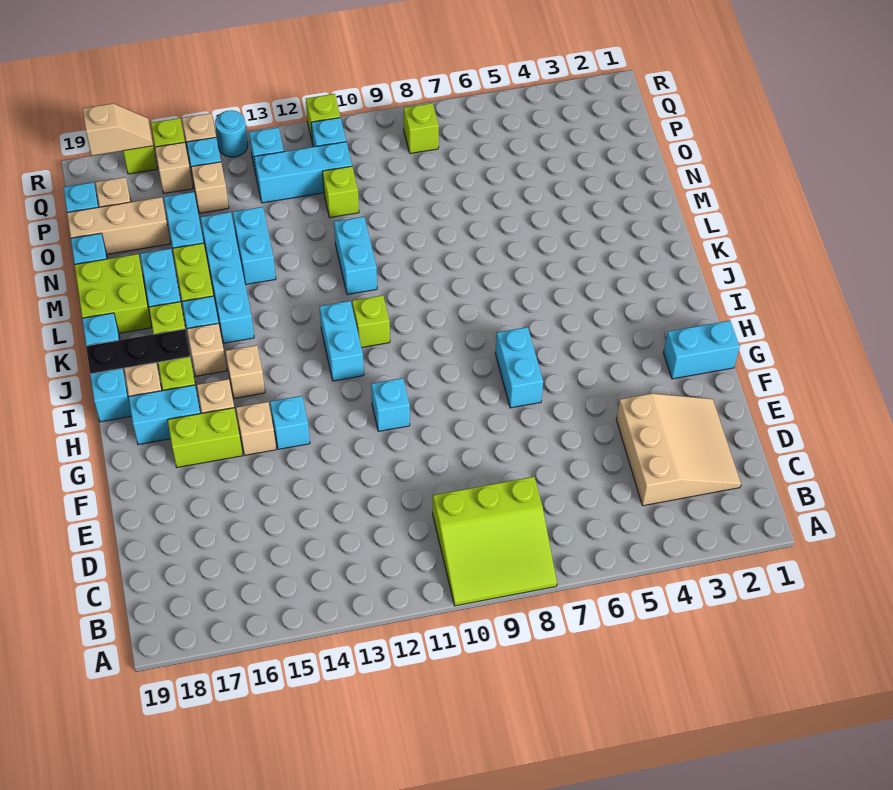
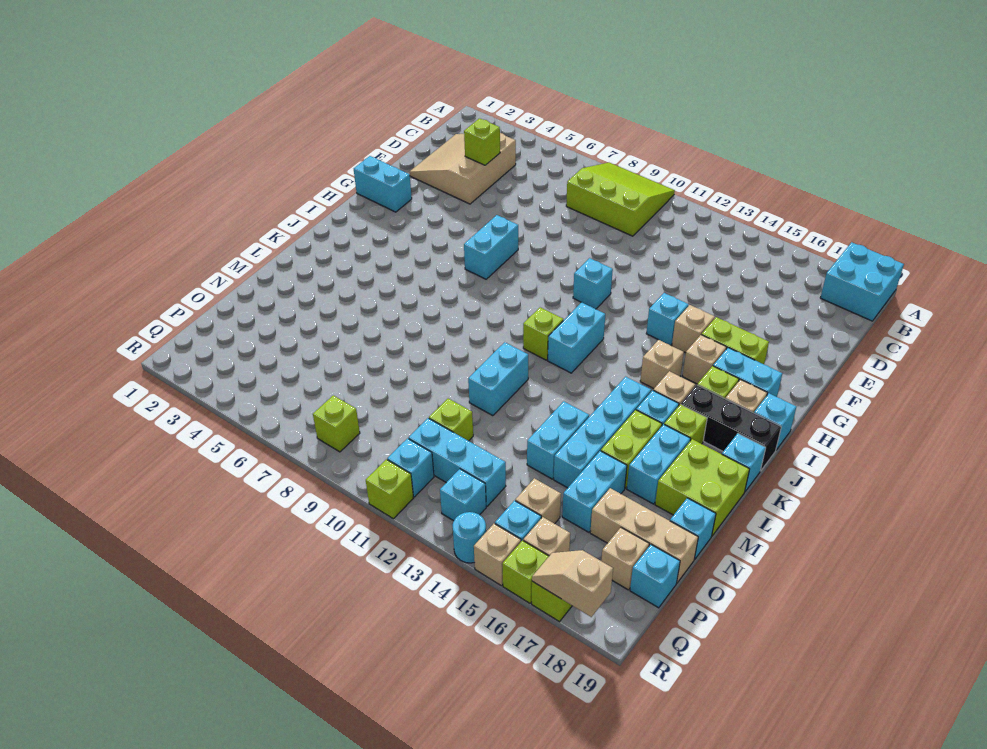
none -> cyan 2x2 brick [820,242,904,321]
none -> lime 1x1 brick [464,119,500,165]

